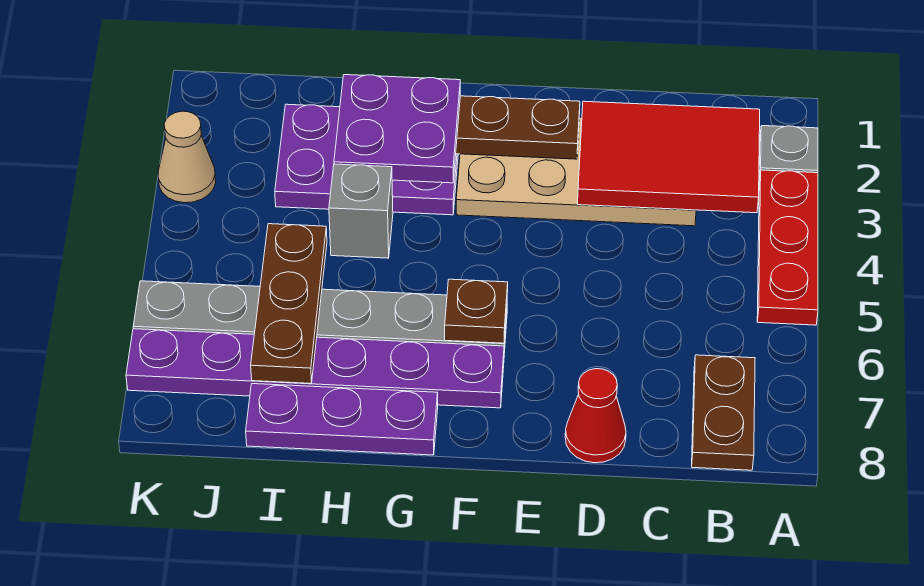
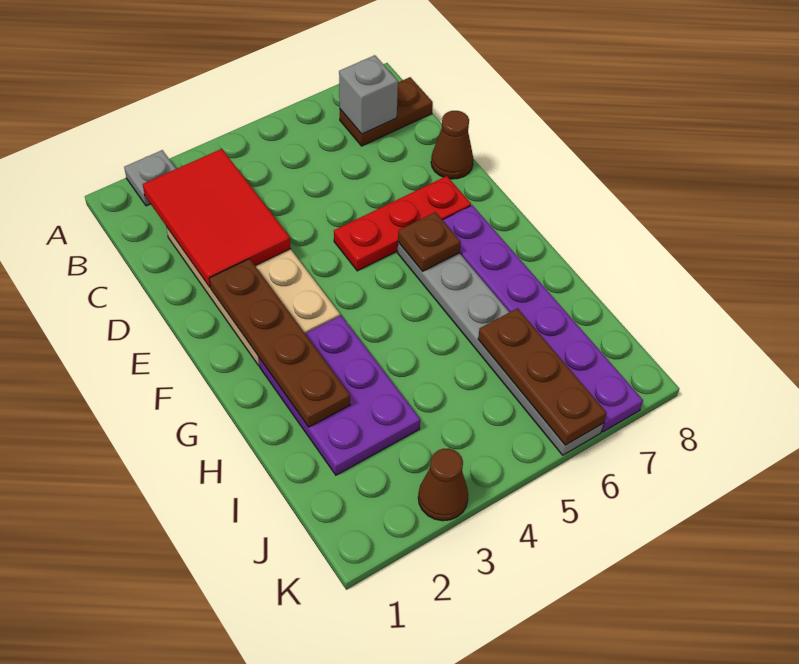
red 1x3 plate [757,170,818,325] -> red 1x3 plate moved to [334,176,471,271]
red 1x1 cone [565,369,626,463] -> brown 1x1 cone [431,111,473,179]
purple 2x2 plate [334,75,460,183] -> none
purple 1x3 plate [246,384,438,455] -> none
grey 1x1 brick [329,164,393,258] -> grey 1x1 brick moved to [339,55,398,134]
brown 1x3 plate [251,224,327,383] -> brown 1x3 plate turned to [478,308,607,445]
tan 1x1 cone [158,111,216,203] -> brown 1x1 cone [418,448,468,521]

